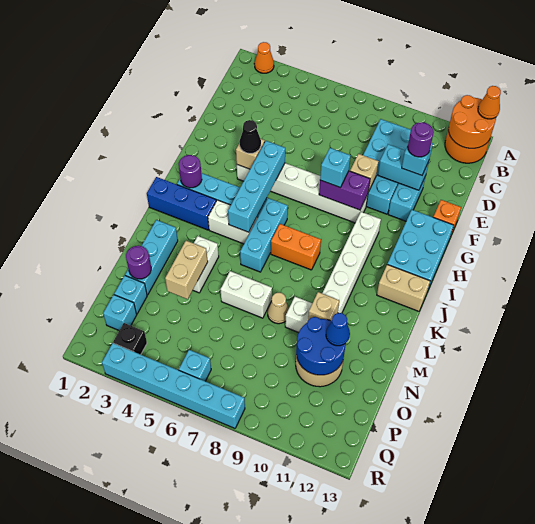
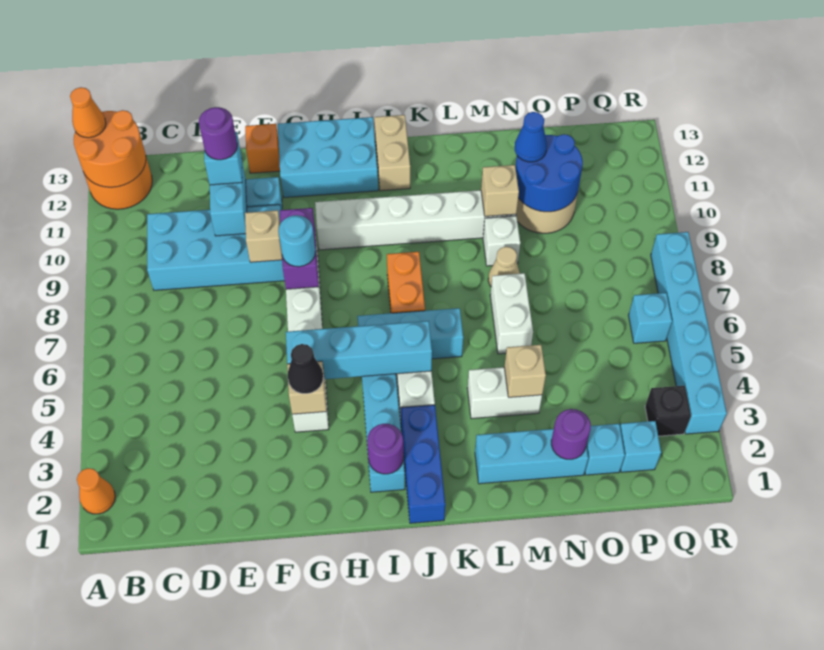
cyan 1x1 brick [320,148,350,187] -> cyan 1x1 round brick [279,215,315,267]
tan 1x2 brick [165,241,208,299] -> tan 1x1 brick [504,345,546,397]

